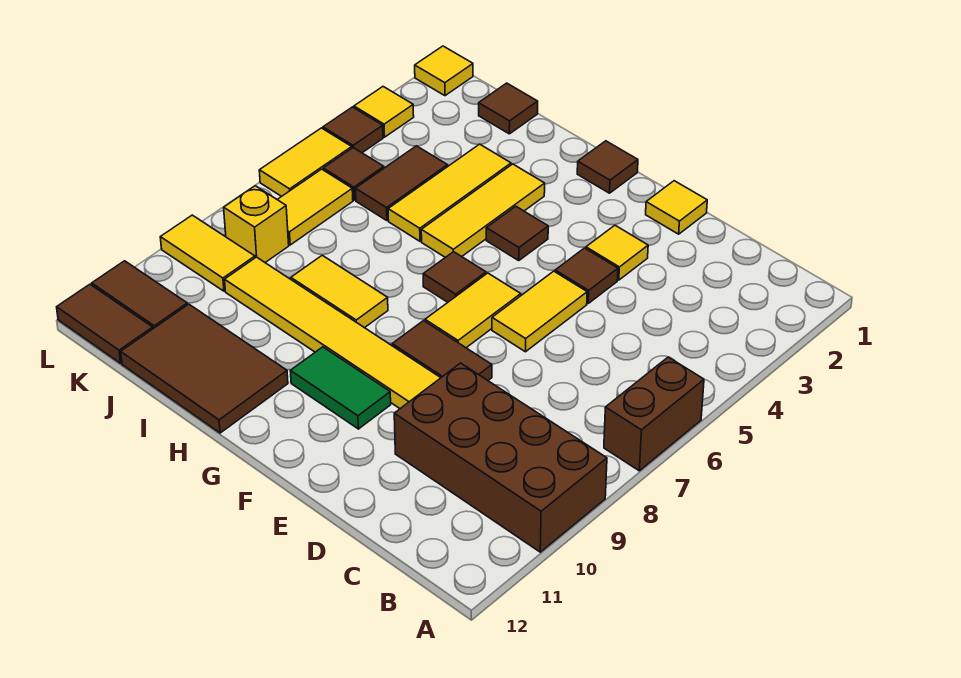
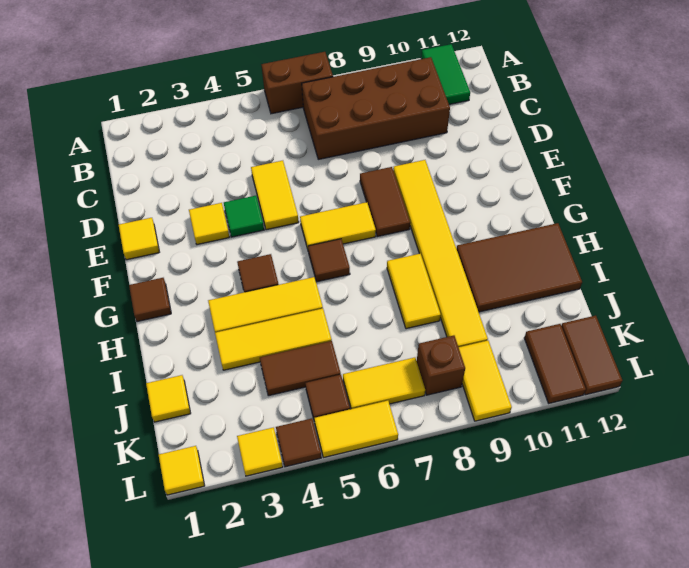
brown 2x4 brick [394,363,607,552] -> brown 2x4 brick turned to [302,57,450,159]
brown 1x1 tile [555,248,618,303] -> green 1x1 tile [224,196,264,237]
yellow 1x2 tile [492,271,587,352] -> yellow 1x2 tile turned to [251,161,299,230]
green 1x2 tile [291,347,391,429] -> green 1x2 tile moved to [421,44,470,104]
brown 2x3 tile [121,304,288,433] -> brown 2x3 tile turned to [456,223,582,312]
brown 1x1 tile [479,83,538,134] -> yellow 1x1 tile [146,375,191,422]
yellow 1x1 brick [224,186,289,262] -> brown 1x1 brick [417,335,465,395]

